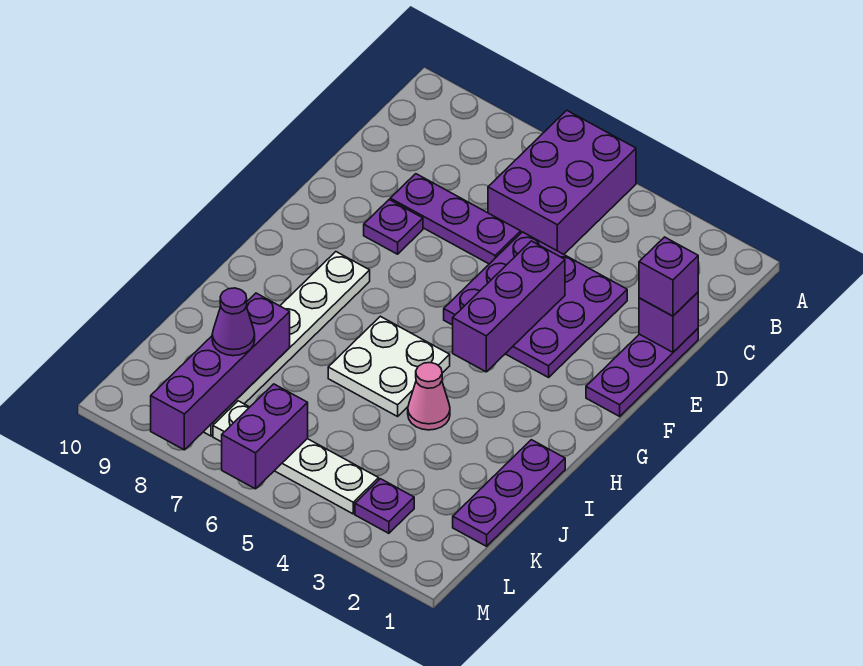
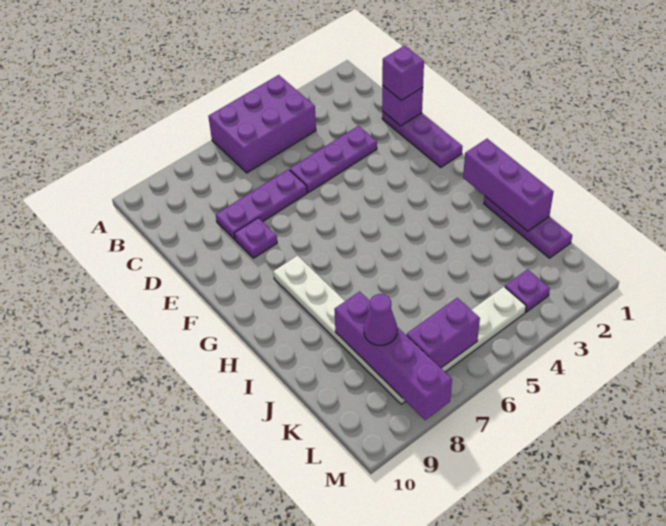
purple 2x3 brick [488,110,636,254] -> purple 2x3 brick turned to [208,75,316,173]
purple 3x3 plate [444,232,627,377] -> purple 1x3 plate [290,126,377,193]
purple 1x3 brick [453,241,565,372] -> purple 1x3 brick moved to [463,139,553,231]
white 2x2 plate [328,316,450,416] -> none
pink 1x1 cone [408,363,450,430] -> none
purple 1x2 brick [222,384,308,489] -> purple 1x2 brick turned to [406,298,480,368]

